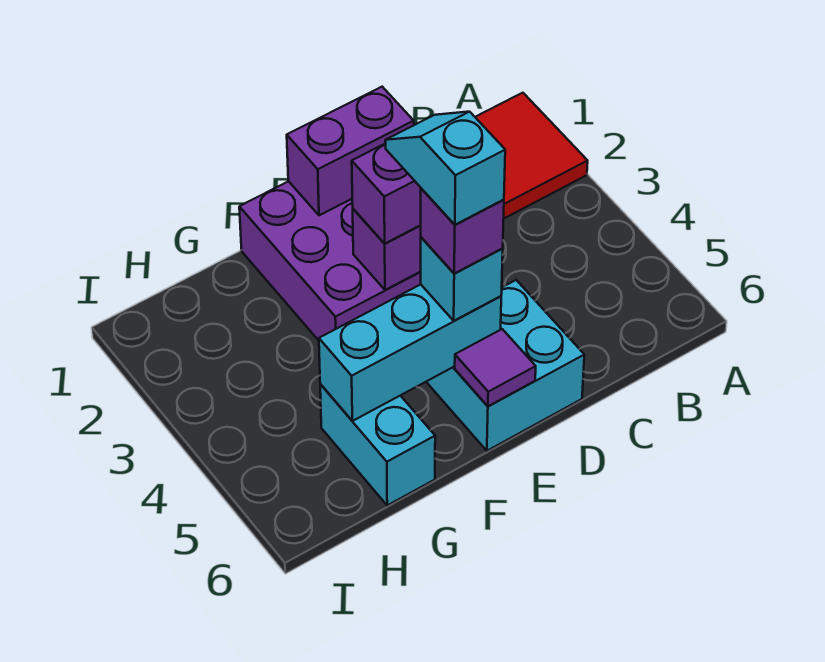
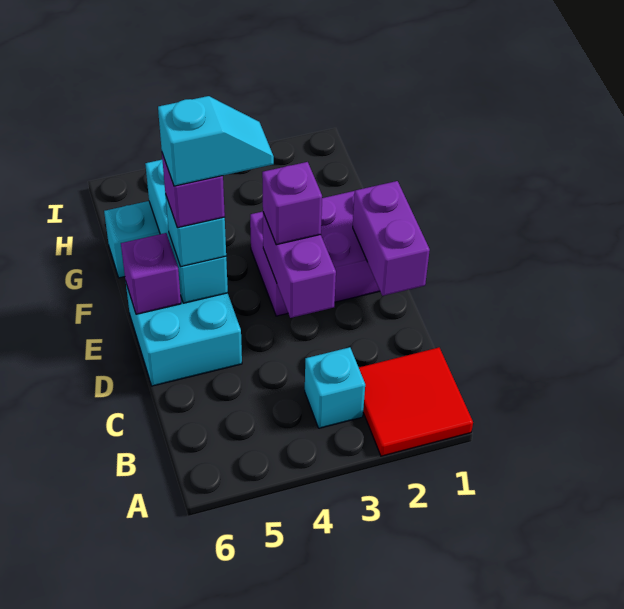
none -> cyan 1x1 brick [305,347,365,428]
purple 1x1 tile [455,329,536,406] -> purple 1x1 brick [121,233,181,314]

